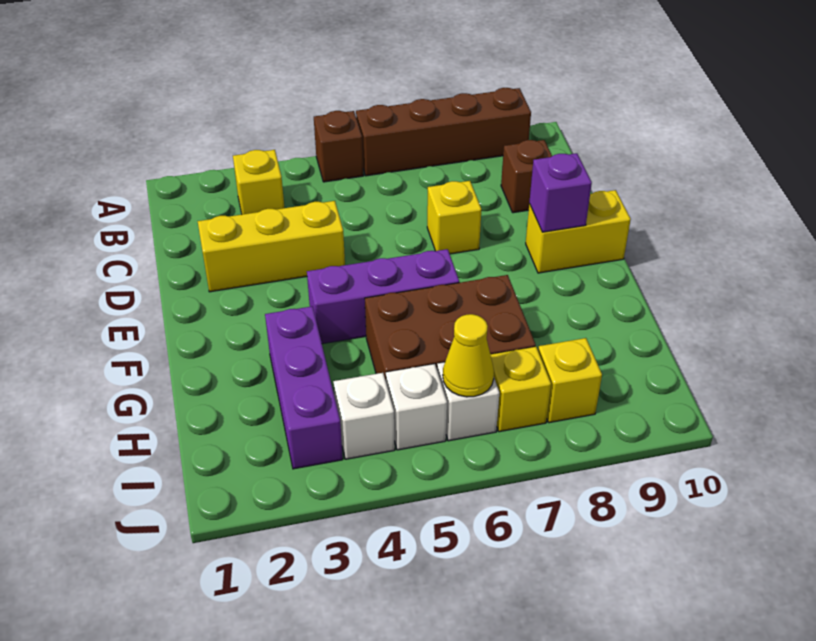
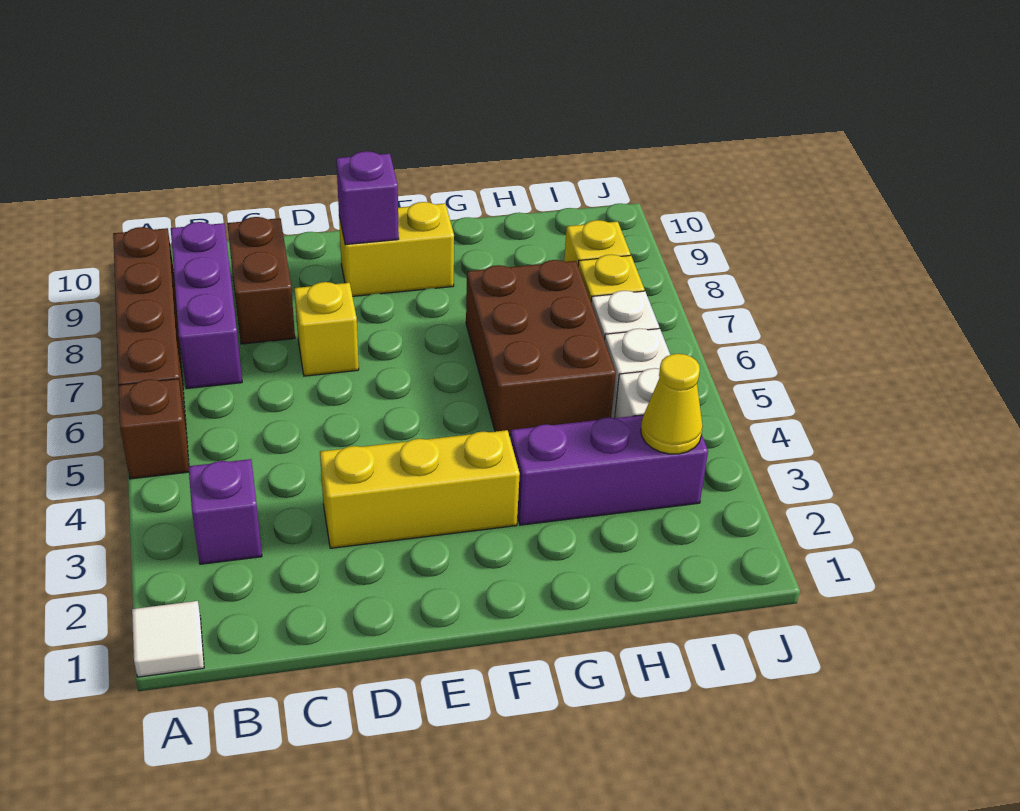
none -> white 1x1 tile [132,601,204,677]
yellow 1x1 brick [233,150,284,214] -> purple 1x1 brick [189,459,262,564]
brown 1x1 brick [501,140,552,213] -> brown 1x2 brick [227,217,295,344]
yellow 1x3 brick [198,201,345,292] -> yellow 1x3 brick turned to [320,430,520,548]
yellow 1x2 brick [526,190,631,273] -> yellow 1x2 brick turned to [339,202,454,296]
purple 1x3 brick [307,249,459,344] -> purple 1x3 brick moved to [171,222,242,389]
yellow 1x1 cone [443,314,494,397] -> yellow 1x1 cone moved to [641,354,703,454]

